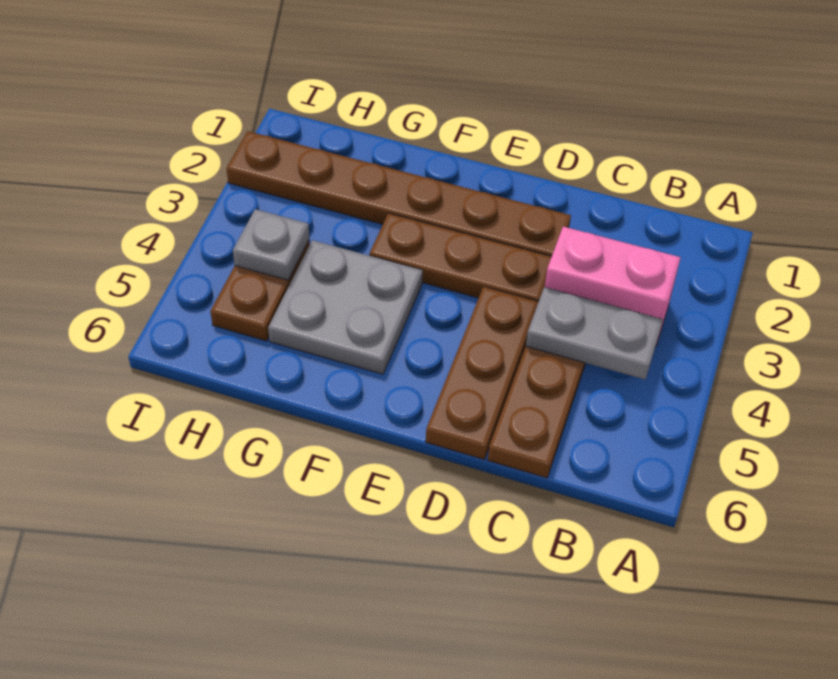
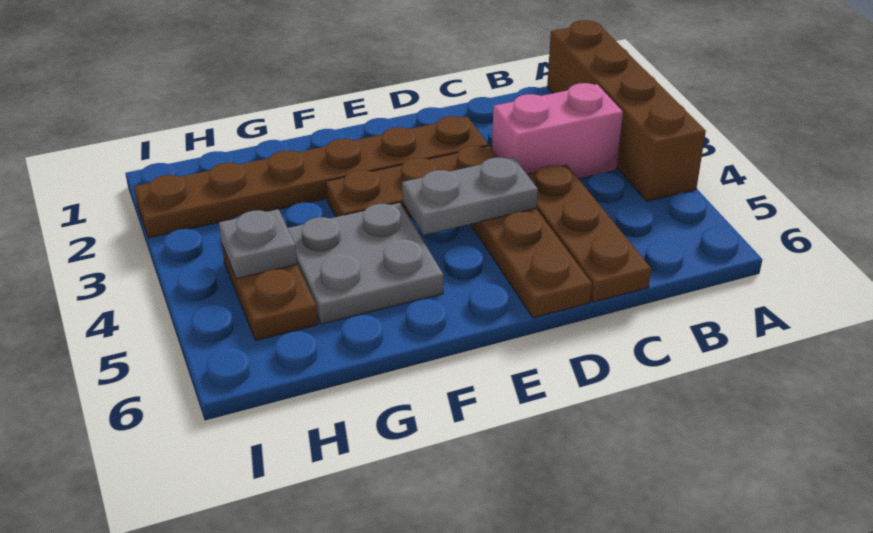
none -> brown 1x4 brick [547,20,706,201]
grey 1x2 plate [526,287,663,379] -> grey 1x2 plate moved to [402,157,538,235]

